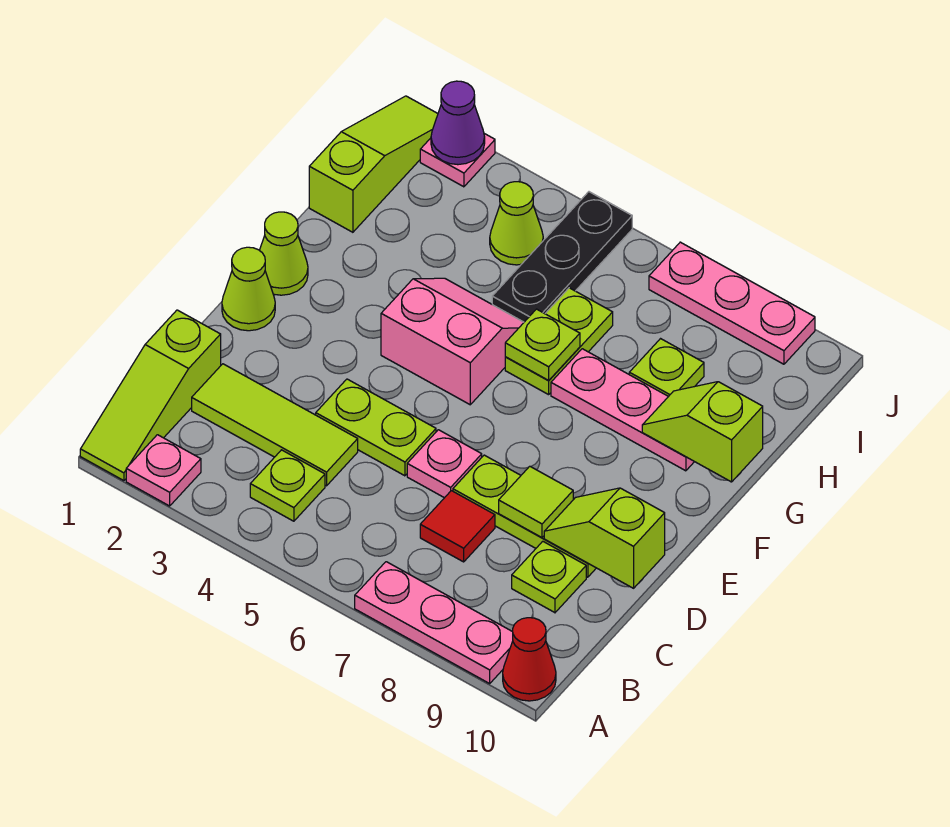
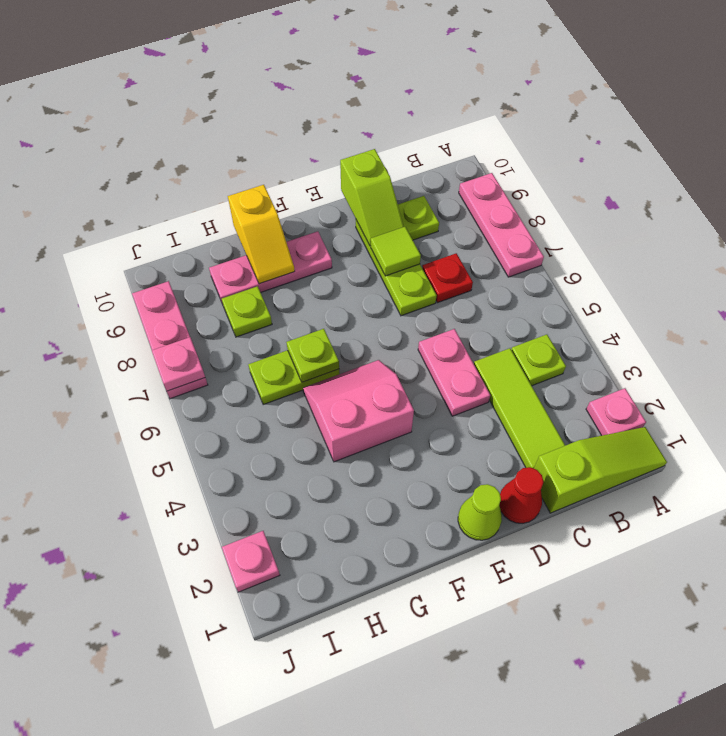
red 1x1 cone [503,618,556,701] -> red 1x1 cone moved to [499,467,544,523]
red 1x1 tile [420,491,495,562] -> red 1x1 plate [422,253,473,303]
lime 1x2 plate [316,379,436,476] -> pink 1x2 plate [418,329,490,416]
pink 1x1 plate [407,430,482,498] -> pink 1x1 plate moved to [152,337,205,391]
lime 1x1 cone [259,212,308,295] -> none
pink 2x2 slope [381,278,524,405] -> pink 2x2 slope turned to [303,360,414,462]
pink 1x3 plate [551,349,694,471] -> pink 1x3 plate turned to [209,231,332,302]
lime 1x2 slope [642,382,763,482] -> yellow 1x2 slope [228,185,295,284]
lime 1x3 slope [309,96,438,232] -> none
black 1x3 plate [492,192,632,322] -> none
lime 1x1 cone [490,182,543,265] -> none
purple 1x1 cone [431,81,485,165] -> none

